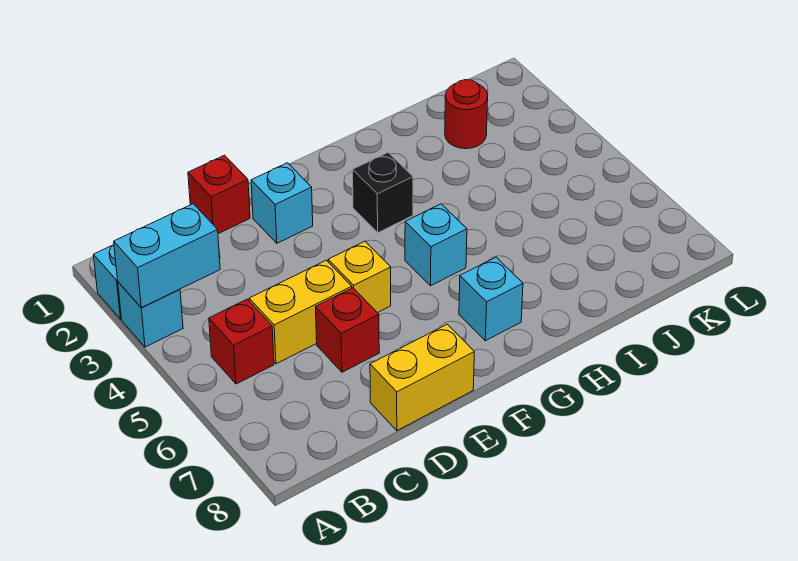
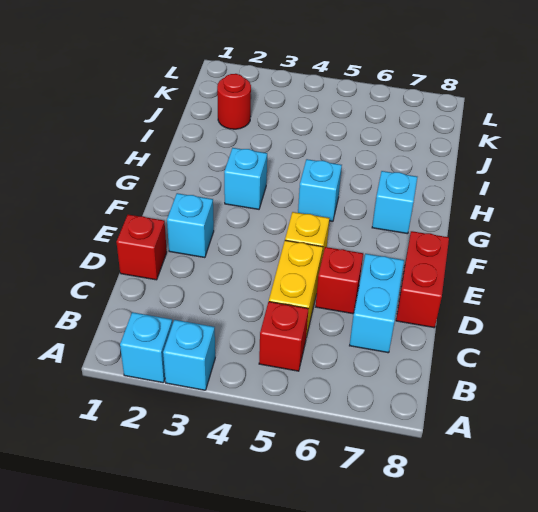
cyan 1x2 brick [114,204,220,308] -> cyan 1x2 brick moved to [350,254,404,353]
yellow 1x2 brick [370,324,474,431] -> red 1x2 brick [396,231,449,328]
black 1x1 brick [353,153,413,233] -> cyan 1x1 brick [224,148,267,209]

